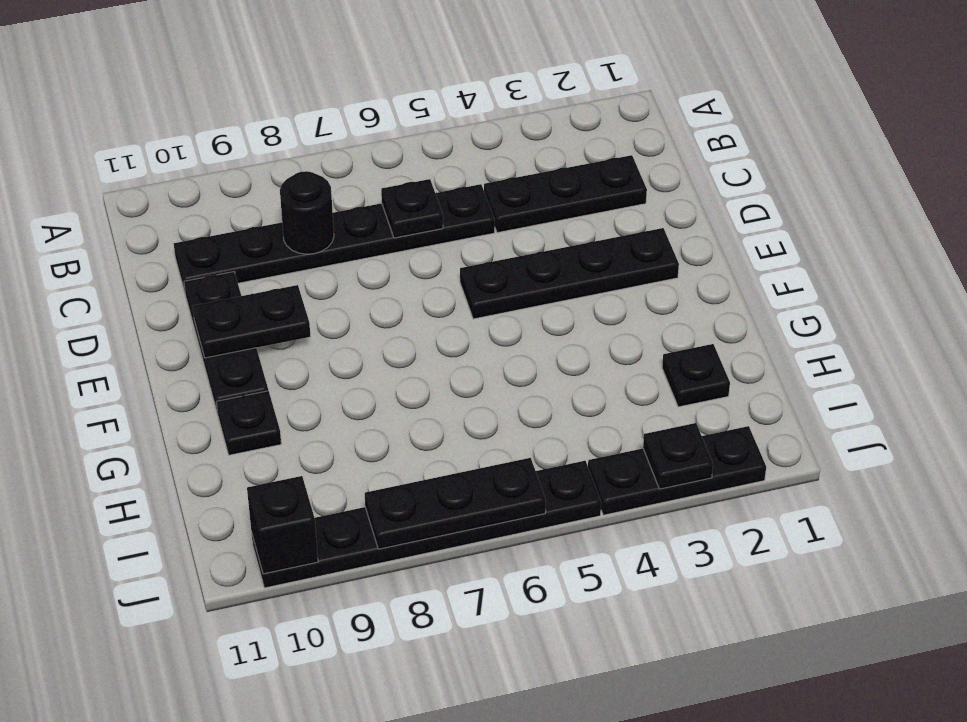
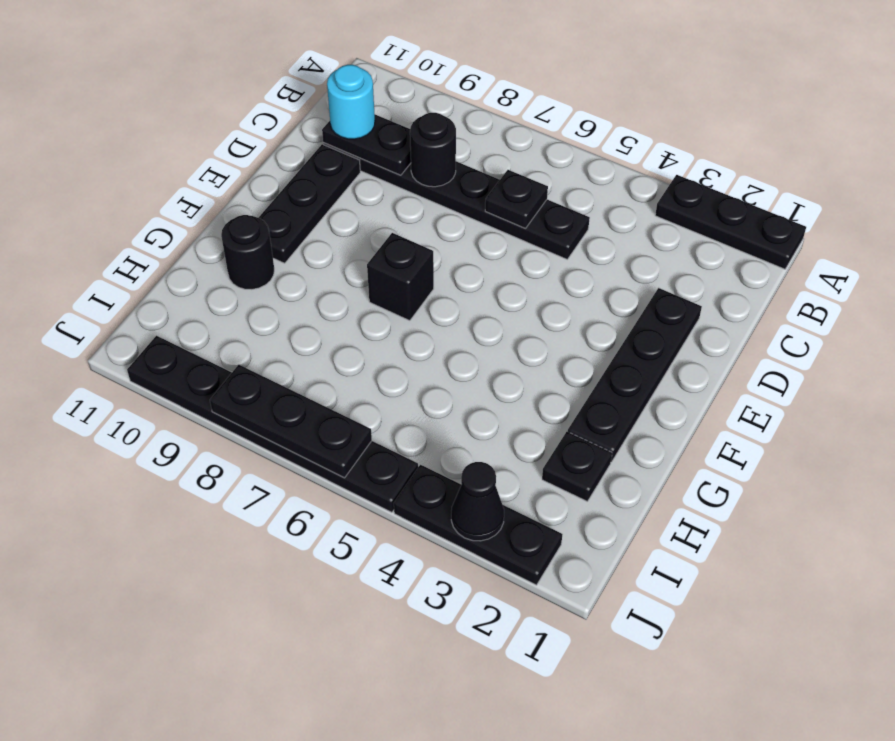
black 1x3 plate [484,155,647,233] -> black 1x3 plate moved to [655,175,806,269]
none -> cyan 1x1 round brick [327,65,375,139]
black 1x4 plate [460,228,679,319] -> black 1x4 plate turned to [568,288,702,462]
black 1x2 plate [193,285,310,358] -> black 1x2 plate moved to [322,115,411,175]
black 1x1 plate [216,391,281,455] -> black 1x1 round brick [221,215,274,290]
black 1x1 plate [643,423,713,489] -> black 1x1 cone [451,462,504,541]
black 1x1 brick [247,476,318,574] -> black 1x1 brick moved to [367,233,434,321]

